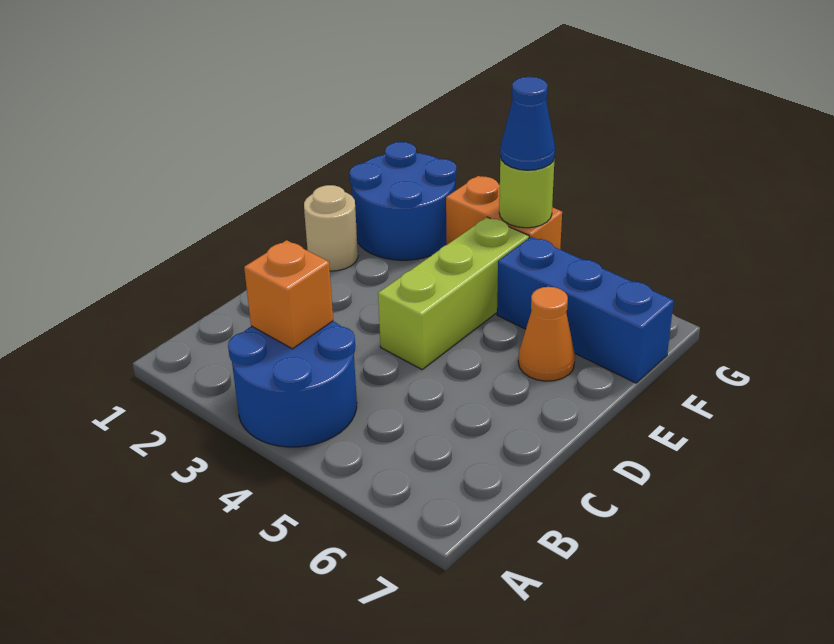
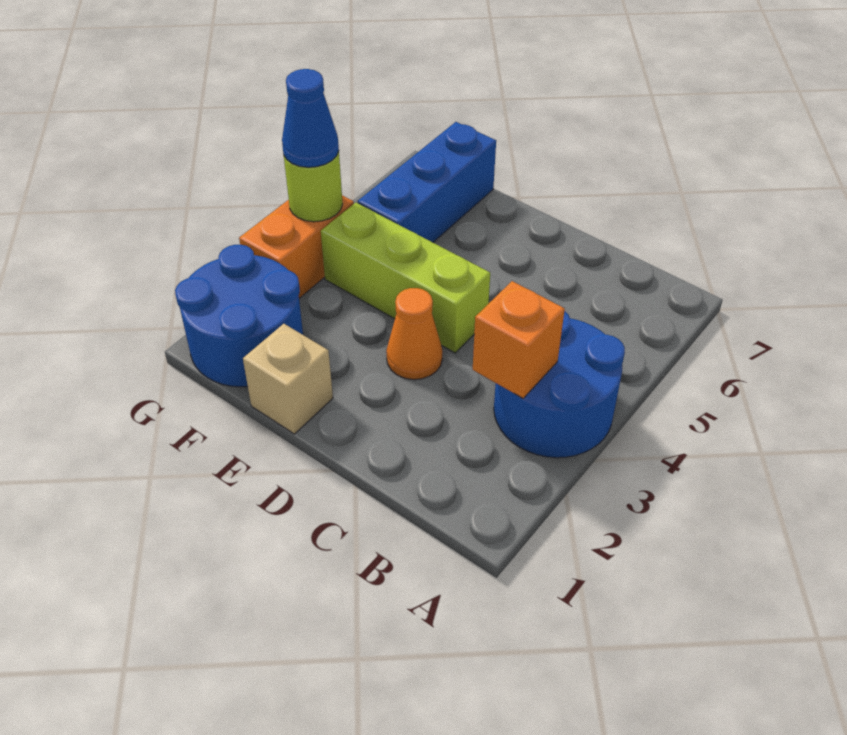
tan 1x1 round brick [304,185,358,271] -> tan 1x1 brick [243,324,333,434]
orange 1x1 cone [518,287,575,381] -> orange 1x1 cone moved to [386,288,442,380]

